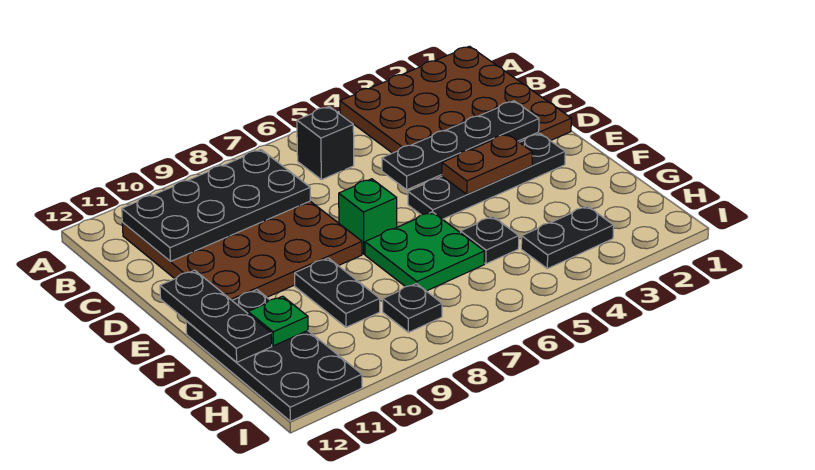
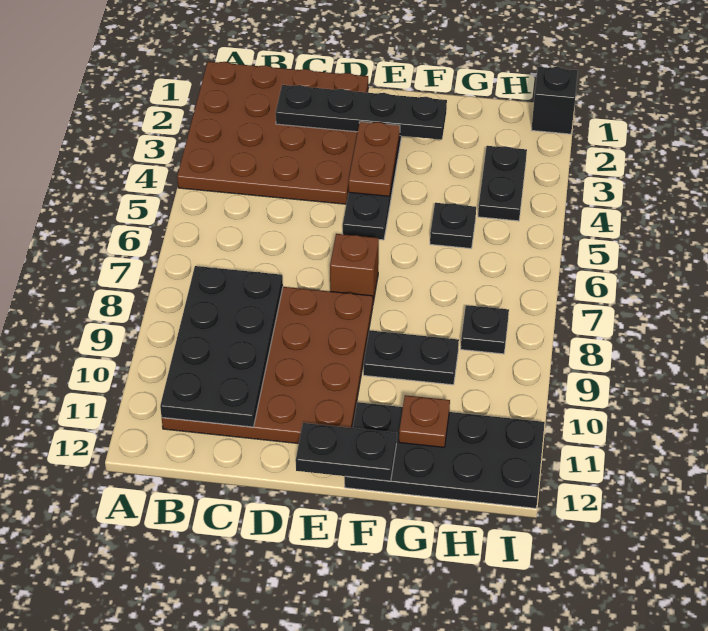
black 1x1 brick [297,106,354,180] -> black 1x1 brick moved to [532,67,578,134]
black 1x4 plate [382,101,539,190] -> black 1x4 plate turned to [276,85,447,140]
green 1x1 brick [339,179,397,254] -> brown 1x1 brick [330,234,379,303]
black 1x3 plate [160,270,272,362] -> black 1x2 plate [296,423,397,481]
green 2x2 plate [365,212,484,291] -> none
green 1x1 plate [248,296,308,346] -> brown 1x1 plate [399,395,450,447]

